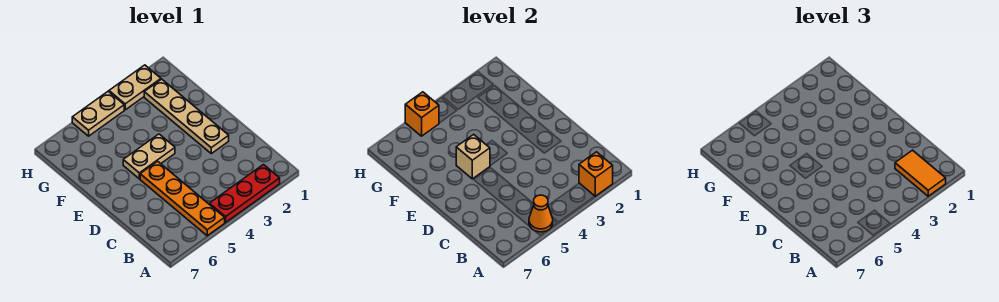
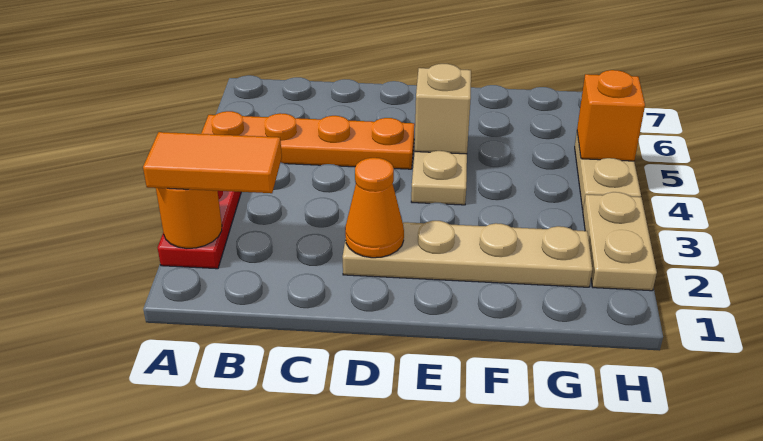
orange 1x1 brick [579,152,613,196] -> orange 1x1 round brick [156,188,222,248]
orange 1x1 cone [529,195,553,232] -> orange 1x1 cone moved to [345,158,404,258]

